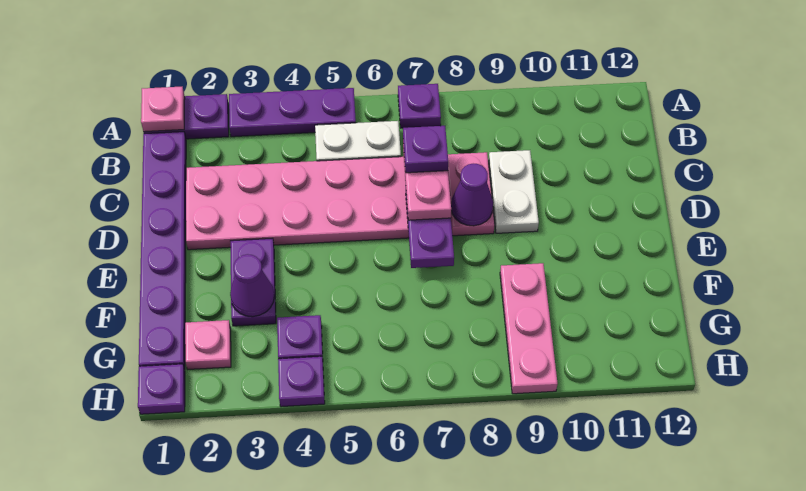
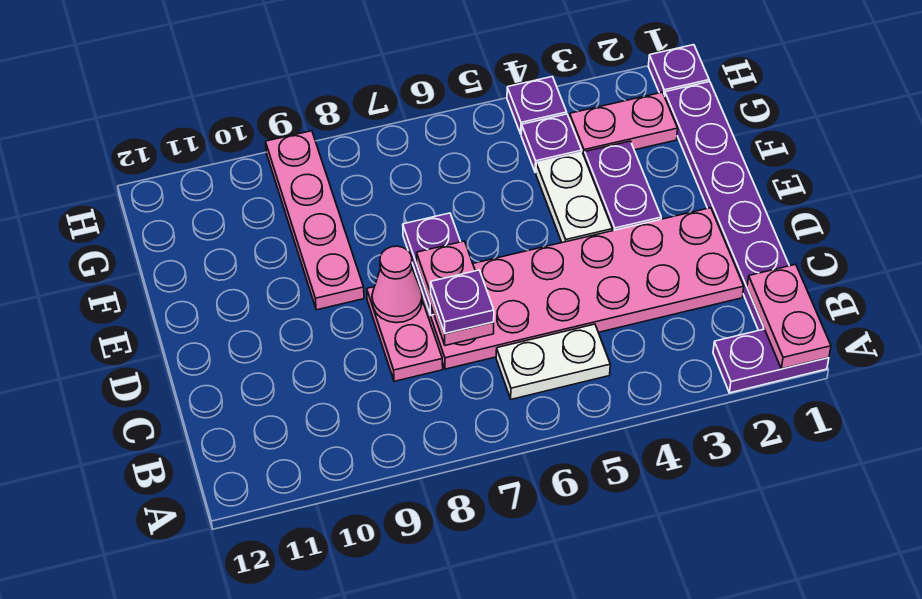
pink 1x1 plate [141,87,185,132] -> pink 1x2 plate [747,264,831,369]
purple 1x3 plate [229,88,356,137] -> none
purple 1x1 plate [398,84,441,128] -> none
white 1x2 plate [489,150,539,233] -> white 1x2 plate moved to [536,152,612,243]
purple 1x1 cone [451,164,493,226] -> pink 1x1 cone [372,246,422,323]
purple 1x1 cone [230,254,274,317] -> none
pink 1x3 plate [500,263,558,394] -> pink 1x4 plate [266,131,364,310]
pink 1x1 plate [185,320,231,370] -> pink 1x2 plate [569,92,678,155]

